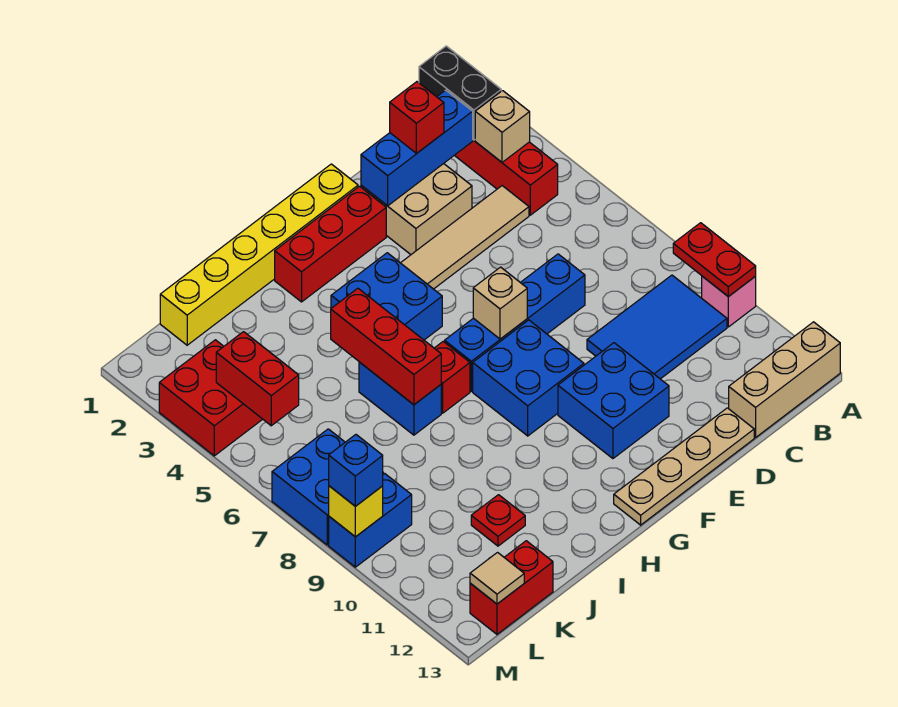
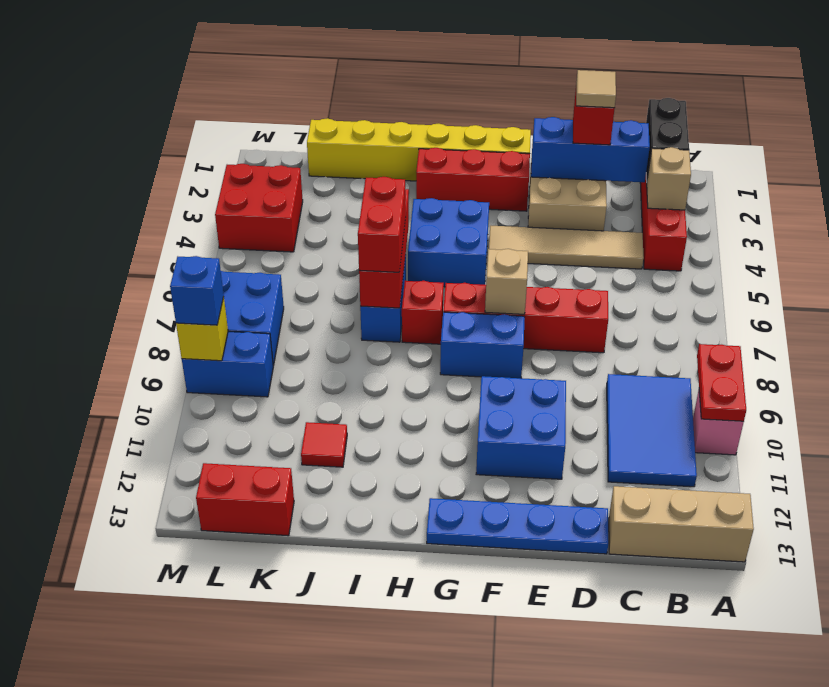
blue 2x3 tile [587,275,727,379] -> blue 2x3 tile turned to [607,374,697,487]
blue 1x4 brick [445,254,585,391] -> red 1x4 brick [443,283,608,353]
tan 1x4 plate [614,408,754,525] -> blue 1x4 plate [427,498,609,554]
blue 2x2 brick [473,320,584,436] -> blue 1x2 brick [440,312,525,378]
red 1x1 plate [471,495,525,546] -> red 1x1 tile [301,422,347,467]
red 1x2 brick [216,332,299,426] -> red 1x2 brick moved to [358,177,406,272]
tan 1x1 tile [470,553,524,604] -> tan 1x1 tile moved to [576,70,616,108]

